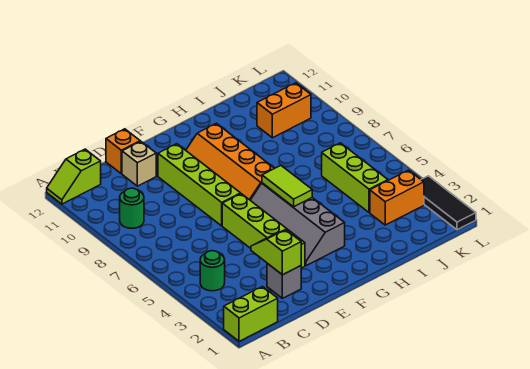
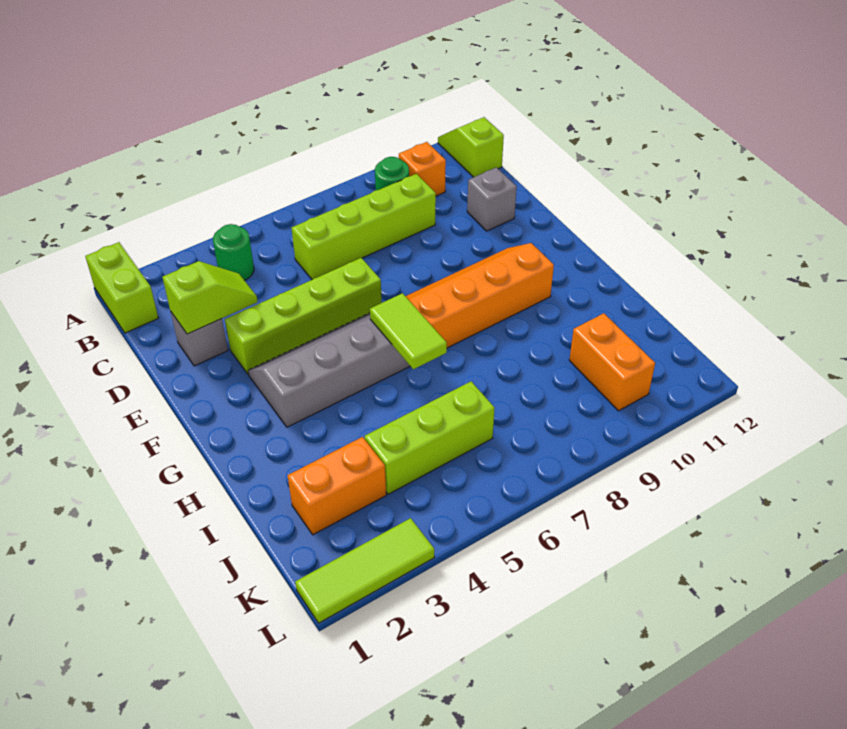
tan 1x1 brick [122,141,156,186] -> grey 1x1 brick [467,167,517,231]
orange 1x1 brick [106,129,140,174] -> orange 1x1 brick moved to [399,142,446,196]
lime 1x4 brick [158,144,241,226] -> lime 1x4 brick moved to [292,174,436,280]
lime 1x2 tile [262,166,312,207] -> lime 1x2 tile turned to [370,293,447,369]
orange 1x2 brick [370,170,424,225] -> orange 1x2 brick turned to [288,437,386,535]
black 1x3 tile [421,176,476,230] -> lime 1x3 tile [295,518,434,623]

